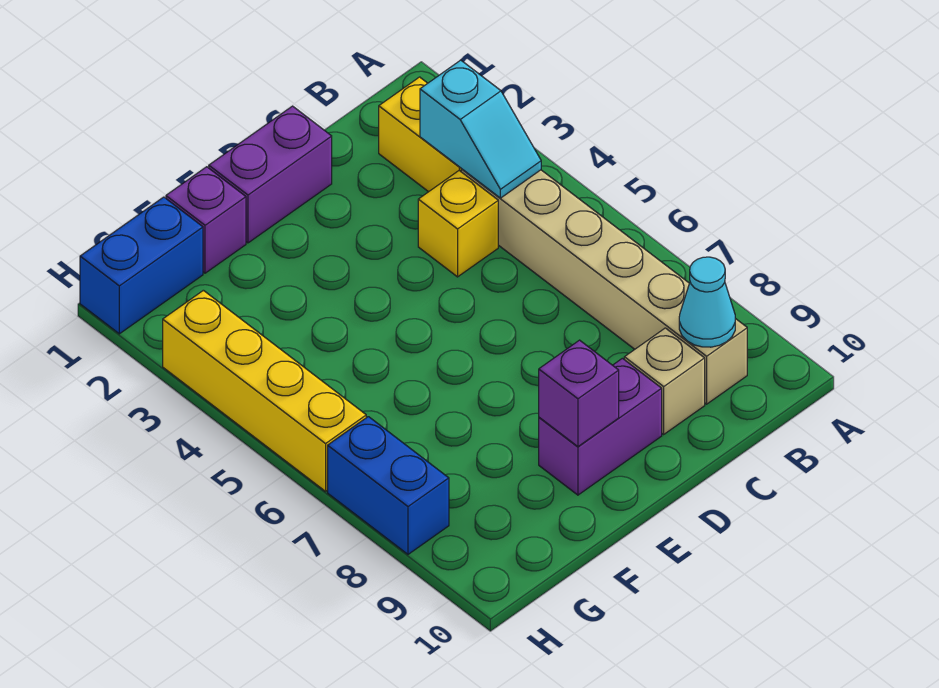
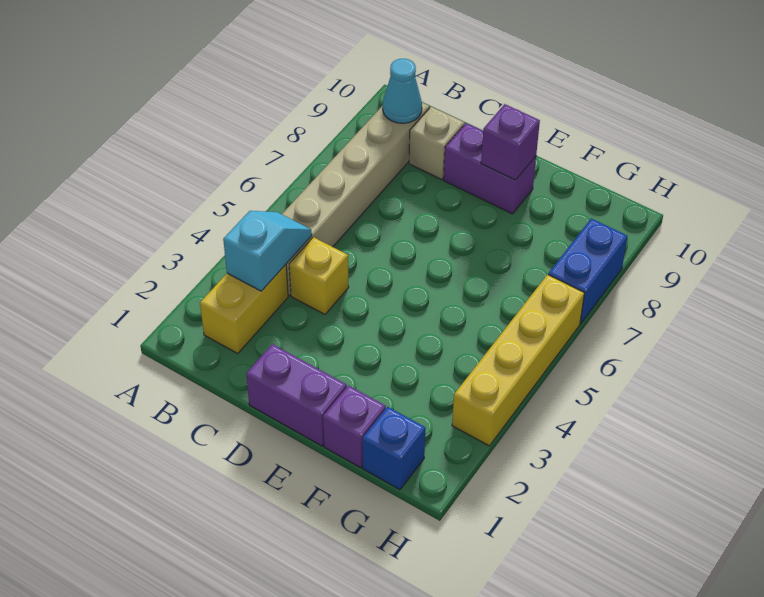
blue 1x2 brick [80,197,203,334] -> blue 1x1 brick [362,407,425,490]

